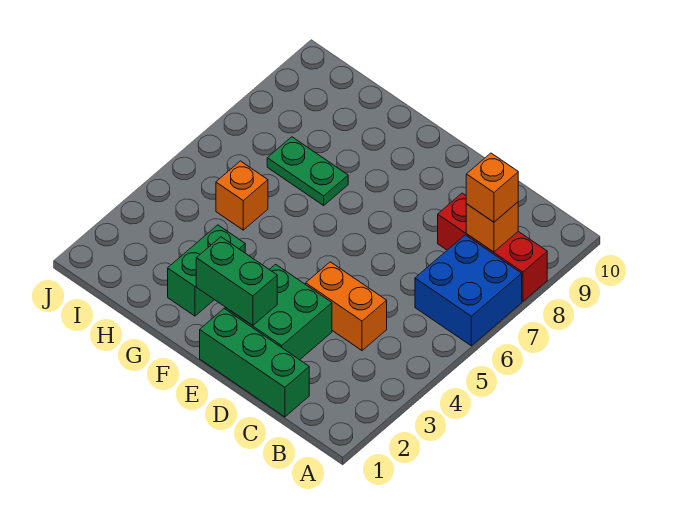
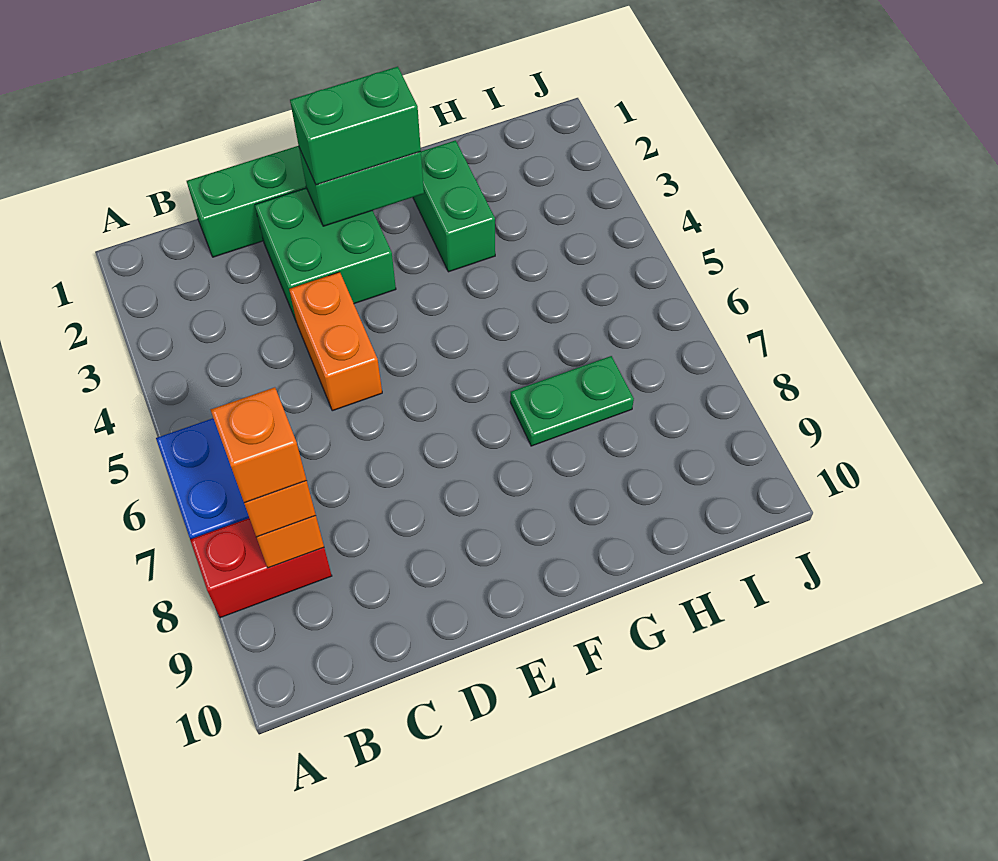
red 1x3 brick [438,193,547,302] -> red 1x2 brick [190,518,332,618]
orange 1x2 brick [306,262,387,351] -> orange 1x2 brick turned to [289,272,382,411]
none -> green 1x2 brick [290,67,421,185]
orange 1x1 brick [216,161,268,230] -> orange 1x1 brick moved to [211,387,307,503]

